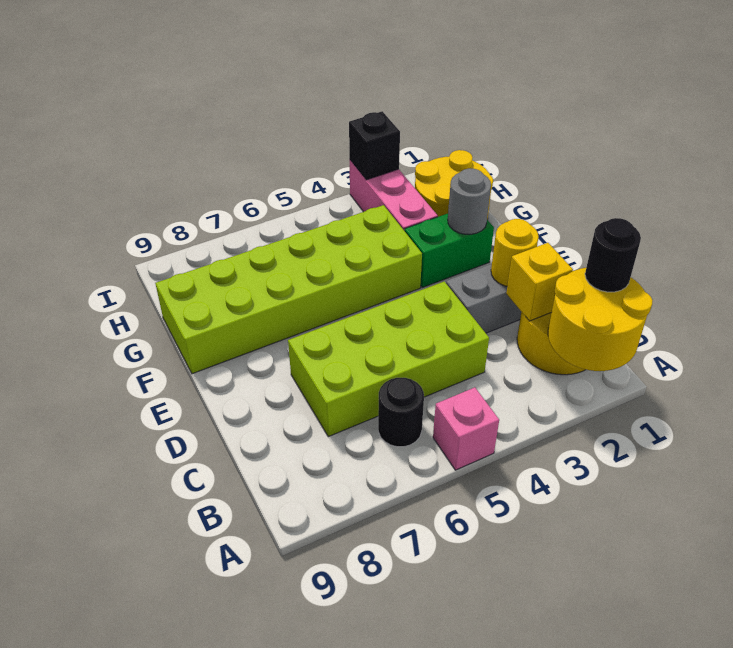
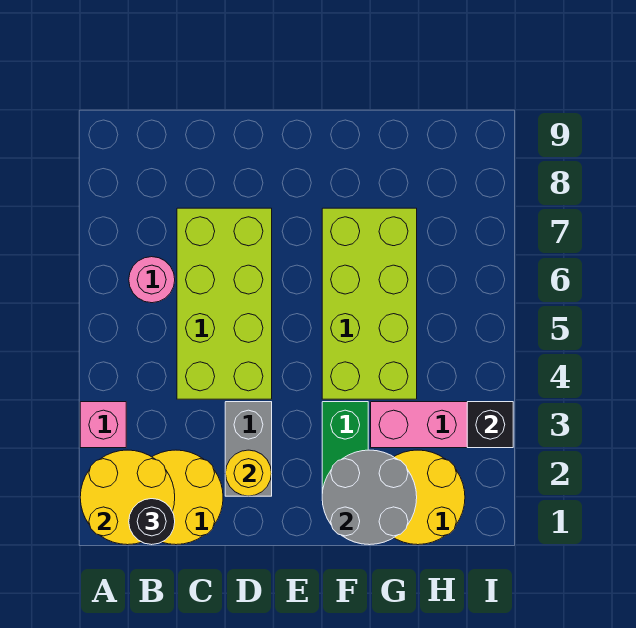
pink 1x1 brick [433,387,499,470] -> pink 1x1 brick moved to [80,402,126,448]
black 1x1 round brick [378,378,424,447] -> pink 1x1 round brick [129,257,175,303]
yellow 1x1 brick [506,243,573,321] -> none
grey 1x1 round brick [448,168,491,234] -> grey 2x2 round brick [322,450,417,545]
lime 2x6 brick [155,205,422,374] -> lime 2x4 brick [322,208,417,399]

